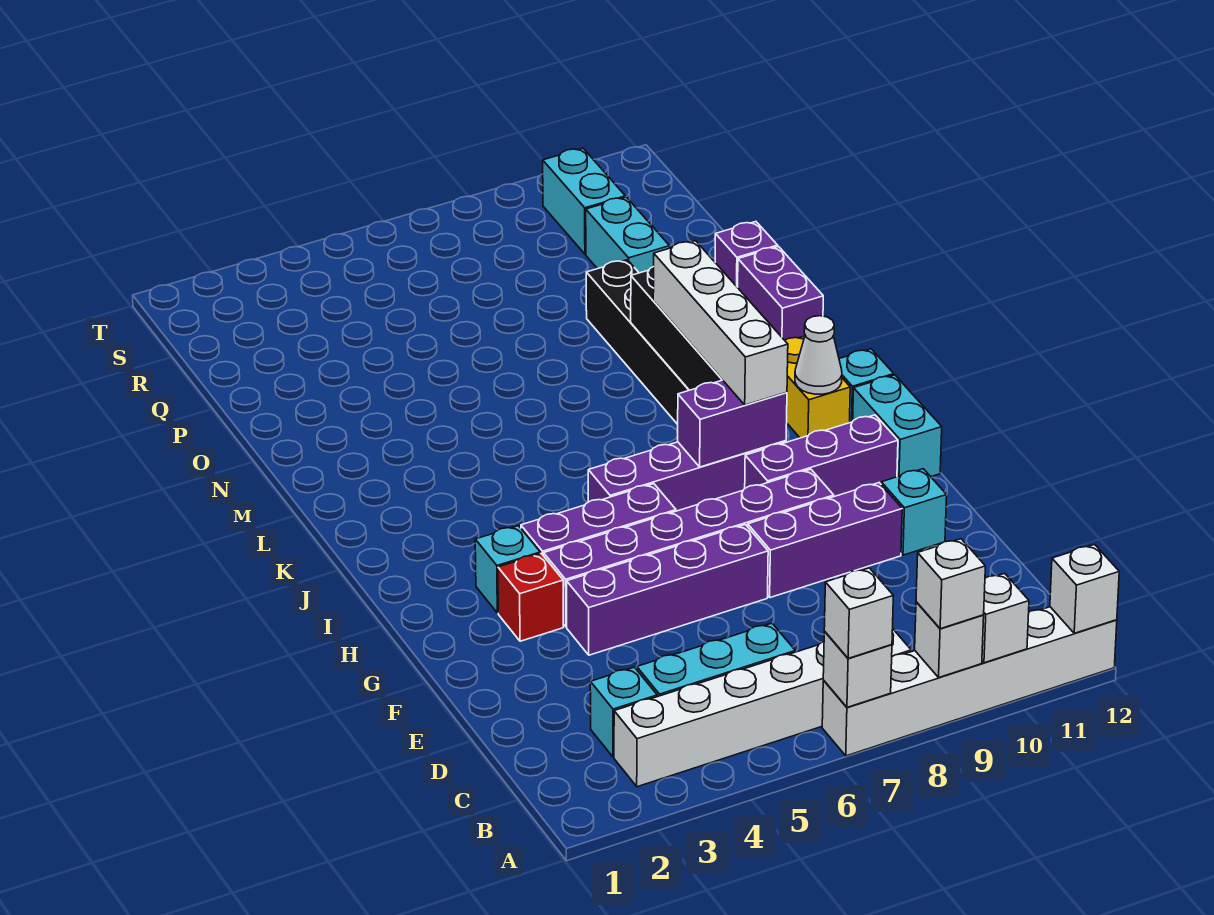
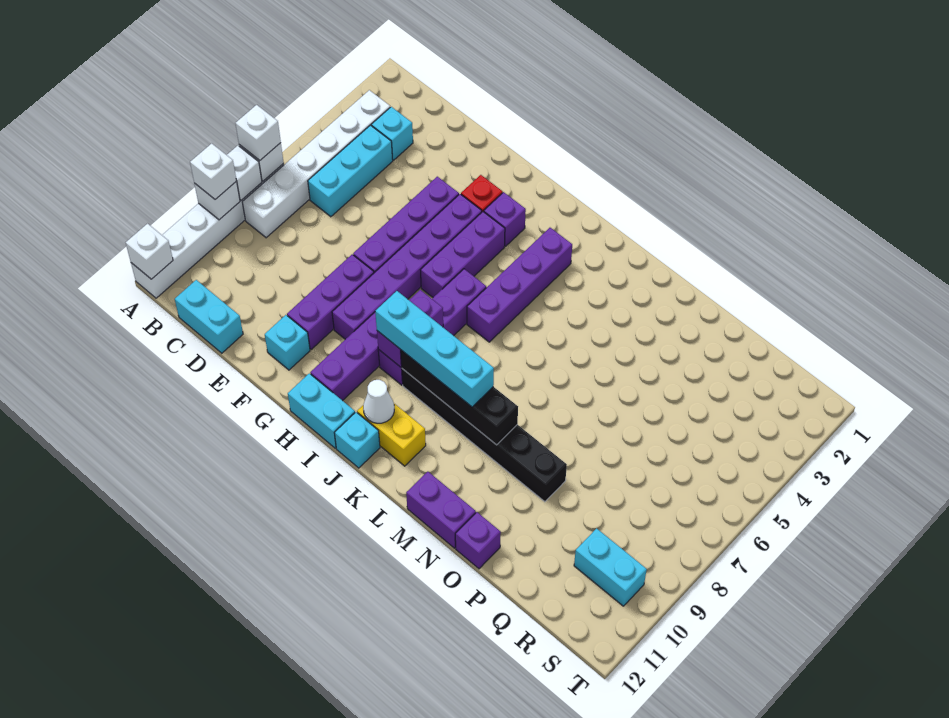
white 1x1 brick [982,573,1029,663] -> white 1x1 brick moved to [227,146,262,200]
cyan 1x1 brick [475,526,540,613] -> purple 1x1 brick [484,192,526,246]
white 1x4 brick [653,241,788,405] -> cyan 1x4 brick [375,291,494,407]
none -> purple 1x4 brick [467,228,572,342]
cyan 1x2 brick [586,197,670,273] -> cyan 1x2 brick moved to [175,280,243,353]

